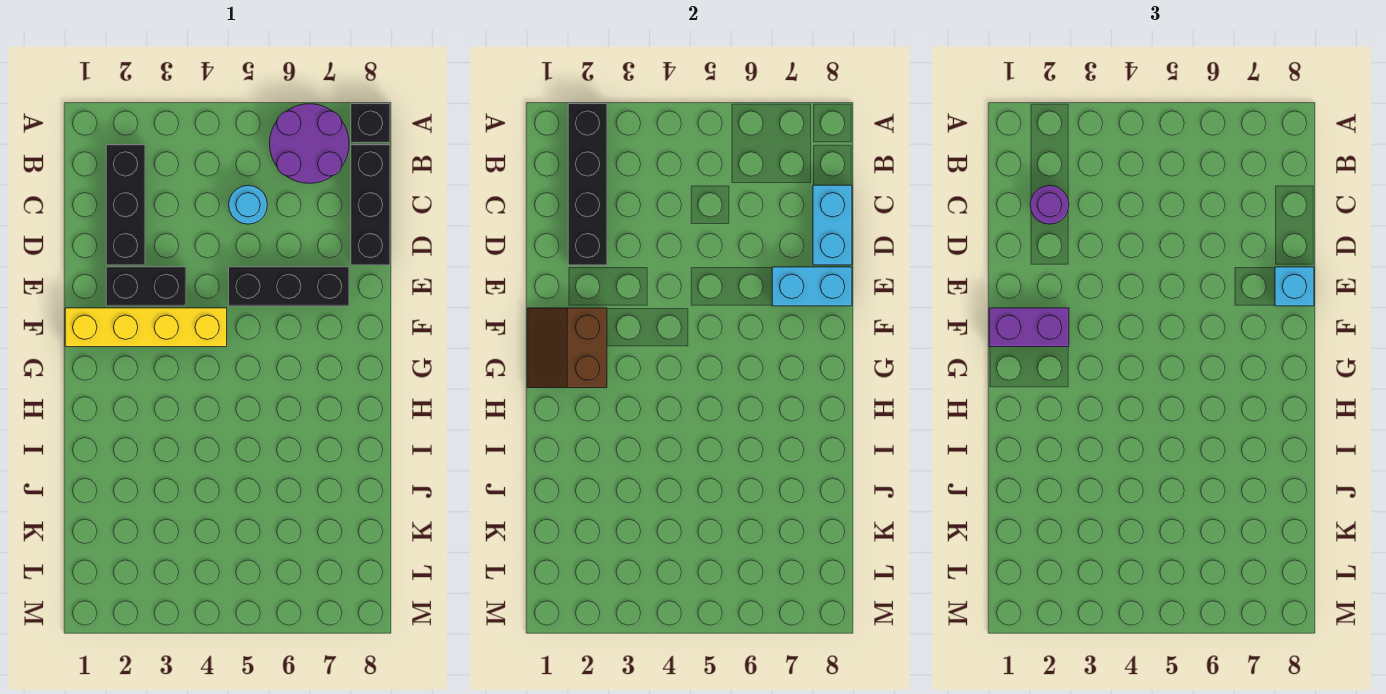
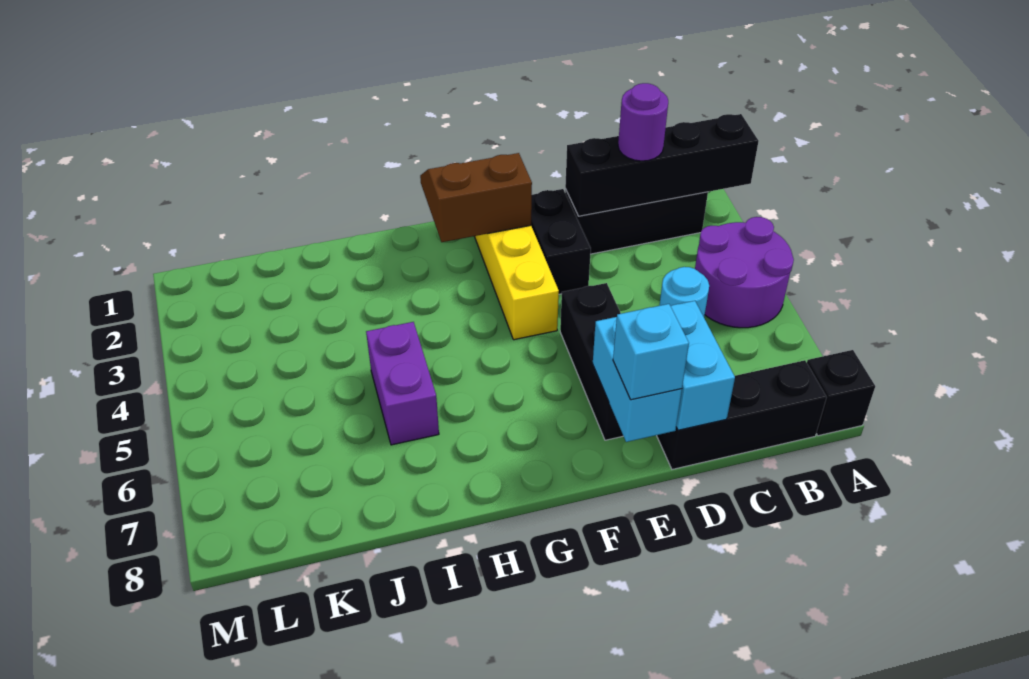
purple 2x2 round brick [269,104,349,183] -> purple 2x2 round brick moved to [695,217,794,328]
cyan 1x2 brick [813,185,852,265] -> cyan 1x2 brick turned to [671,301,735,430]
purple 1x2 brick [989,308,1069,347] -> purple 1x2 brick moved to [366,322,439,445]

